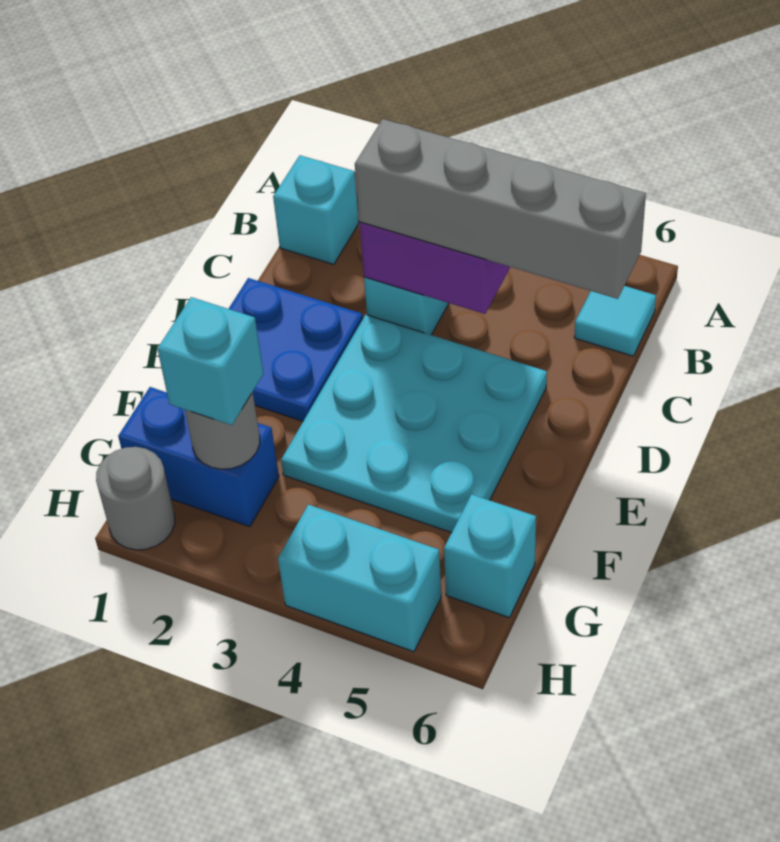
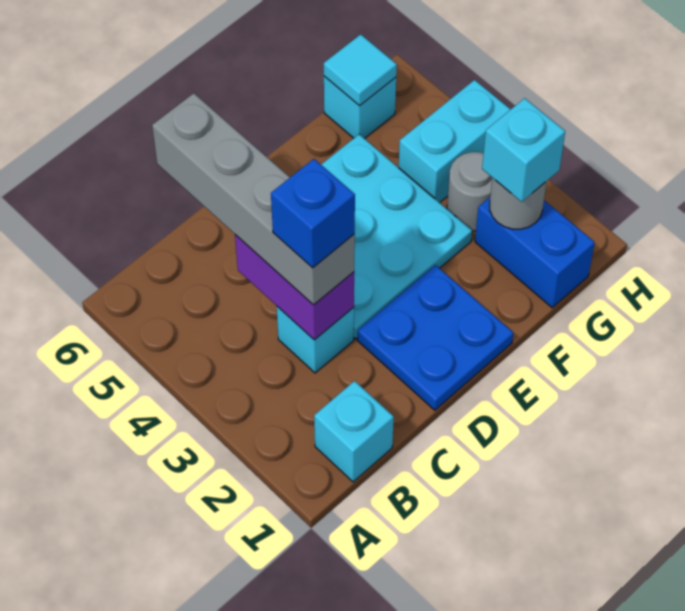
cyan 1x1 tile [574,286,656,356] -> cyan 1x1 tile moved to [324,34,397,106]
none -> blue 1x1 brick [271,159,355,268]
grey 1x1 round brick [96,447,175,550] -> grey 1x1 round brick moved to [447,152,492,231]
cyan 1x2 brick [278,505,441,652] -> cyan 1x2 brick turned to [399,80,511,203]

